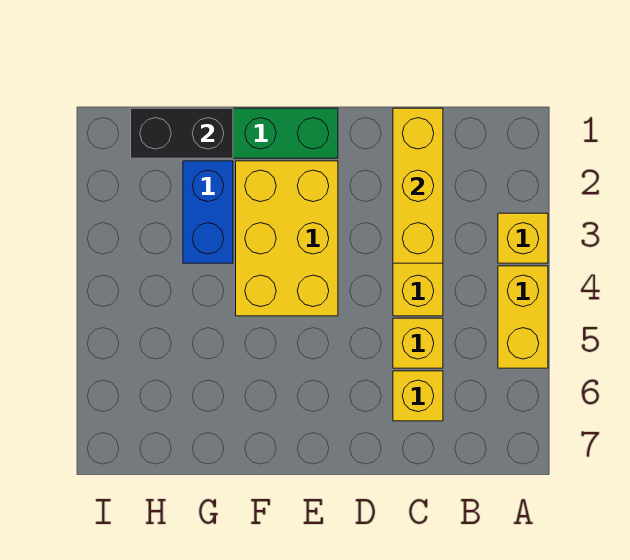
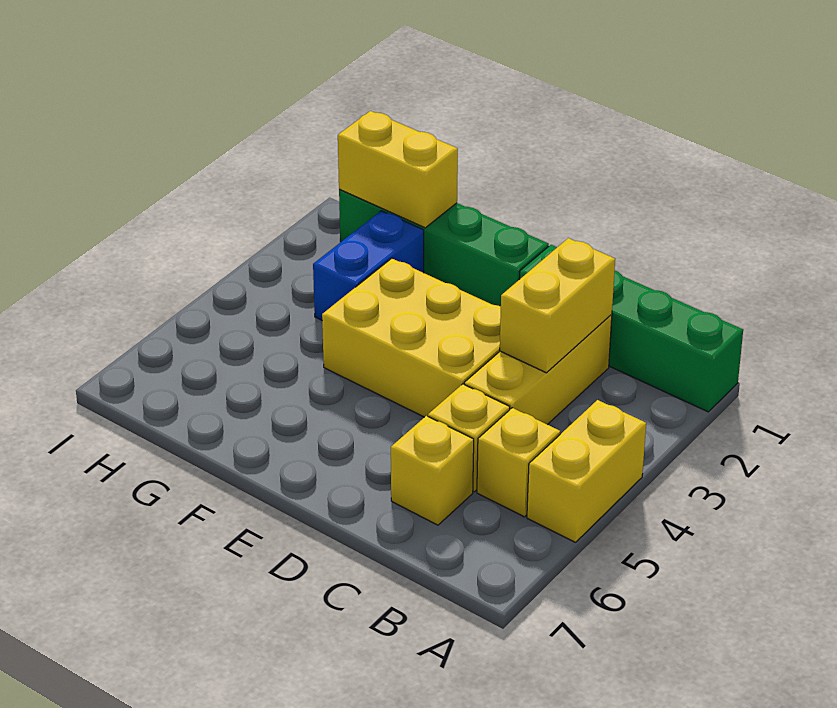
none -> green 1x4 brick [520,245,743,412]
yellow 1x1 brick [498,213,548,263] -> yellow 1x1 brick moved to [477,408,560,517]
yellow 1x3 brick [393,108,443,263] -> yellow 1x2 brick [500,238,615,373]
yellow 2x3 brick [236,161,338,316] -> yellow 2x3 brick turned to [322,258,501,417]
black 1x2 brick [131,108,233,158] -> yellow 1x2 brick [338,111,458,228]

